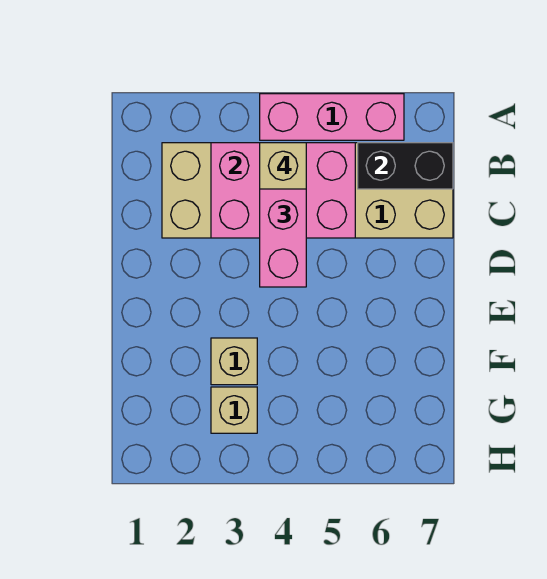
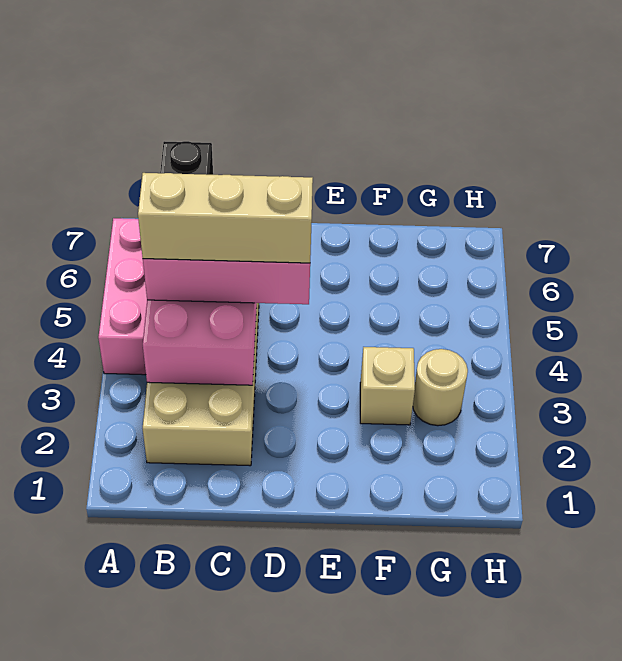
tan 1x1 brick [260,143,306,189] -> tan 1x3 brick [138,173,313,263]
tan 1x1 brick [211,387,257,433] -> tan 1x1 round brick [413,349,468,426]

